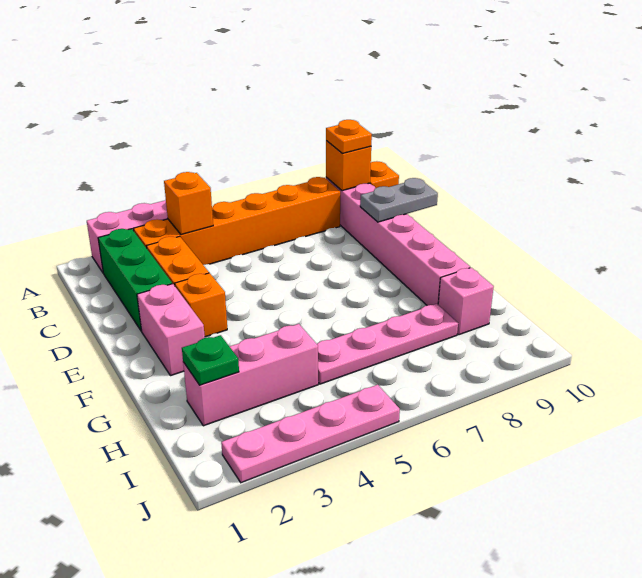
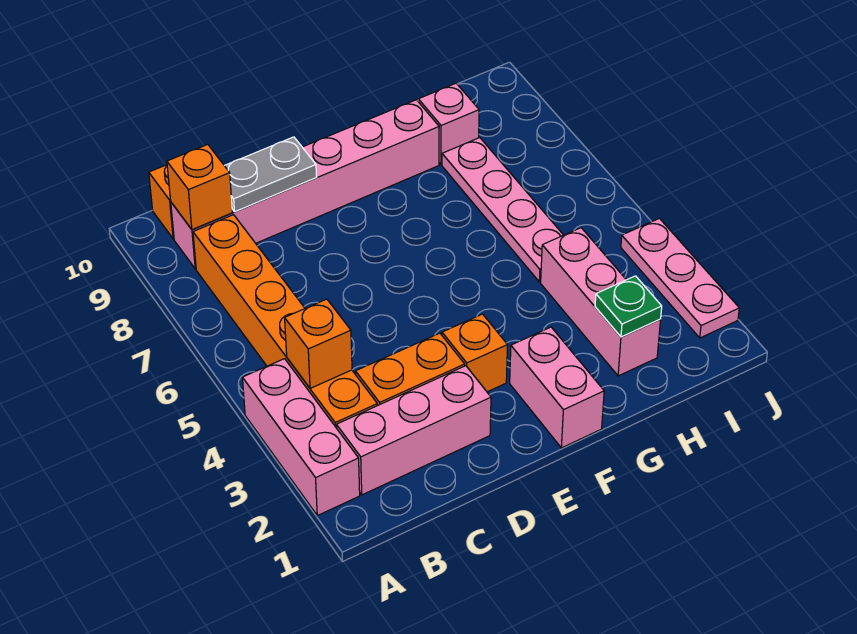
green 1x3 brick [98,229,172,331] -> pink 1x3 brick [336,366,491,495]
orange 1x1 plate [326,120,372,153] -> none
grey 1x2 plate [360,178,438,222] -> grey 1x2 plate turned to [224,137,317,211]
pink 1x2 brick [137,284,205,376] -> pink 1x2 brick turned to [510,327,604,448]
pink 1x4 plate [221,385,400,483] -> pink 1x3 plate [621,218,739,338]

